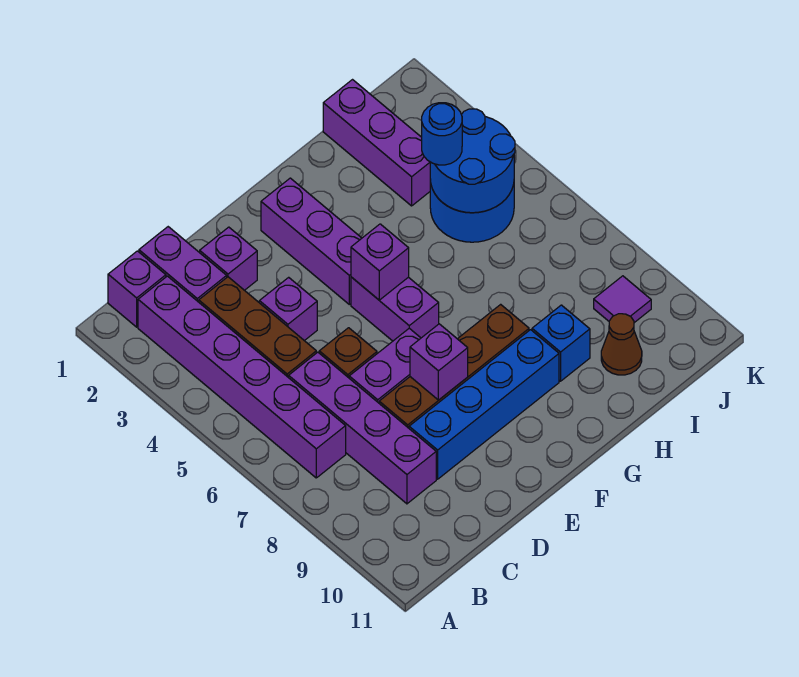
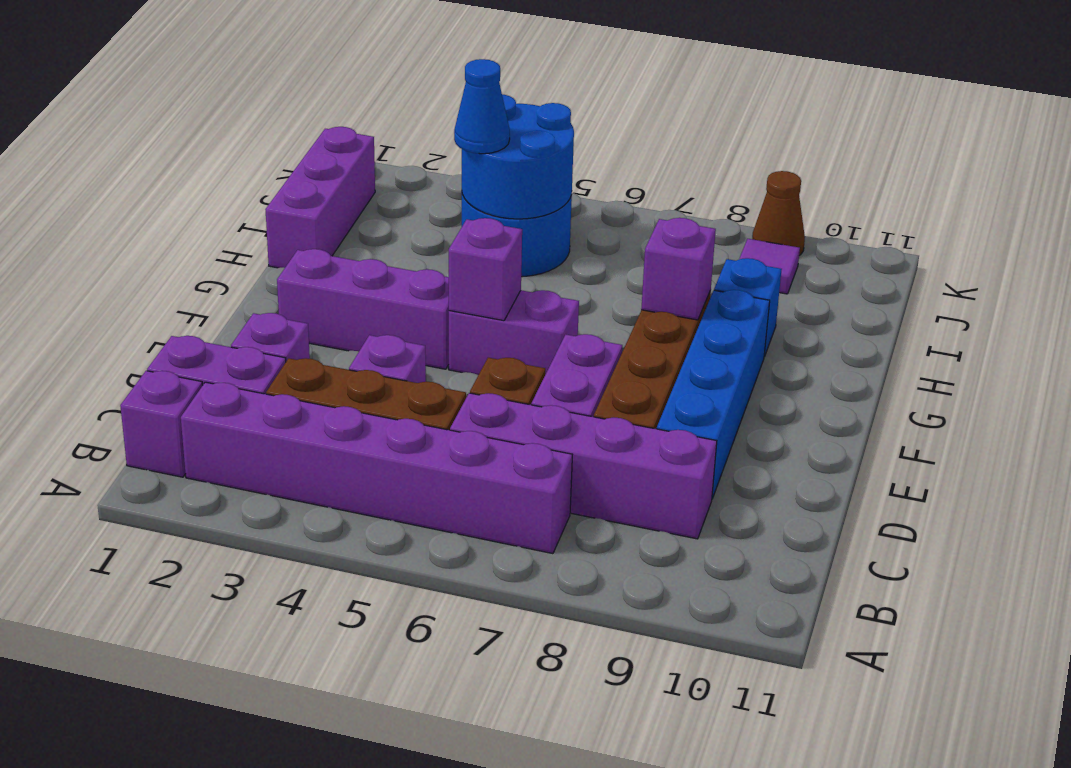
purple 1x1 brick [410,324,468,400] -> purple 1x1 brick moved to [641,218,716,320]
purple 1x3 brick [323,80,430,206] -> purple 1x3 brick turned to [265,127,375,268]
blue 1x1 round brick [422,103,462,165] -> blue 1x1 cone [454,59,510,154]
brown 1x1 cone [601,314,642,375] -> brown 1x1 cone moved to [752,171,805,256]

